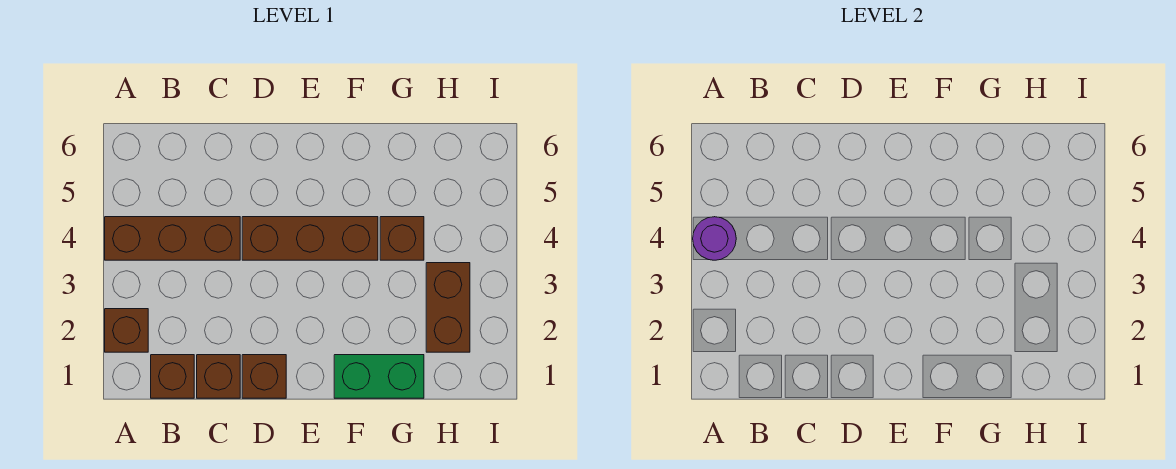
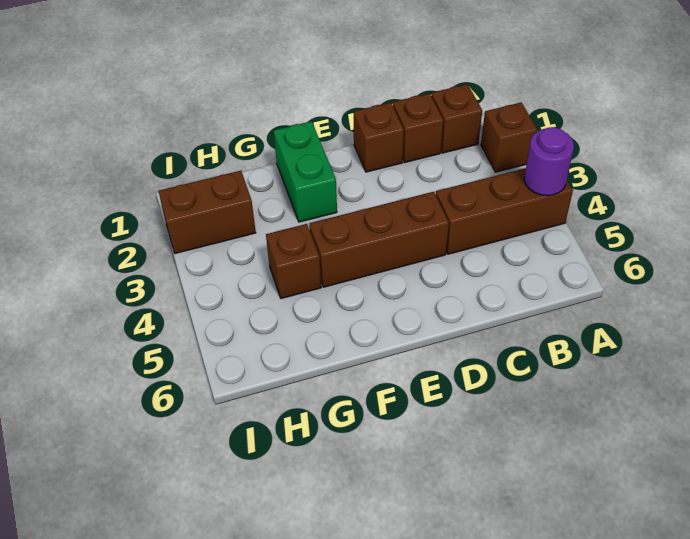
green 1x2 brick [334,355,424,398] -> green 1x2 brick turned to [274,121,337,222]
brown 1x2 brick [426,263,470,352] -> brown 1x2 brick turned to [159,171,256,254]

